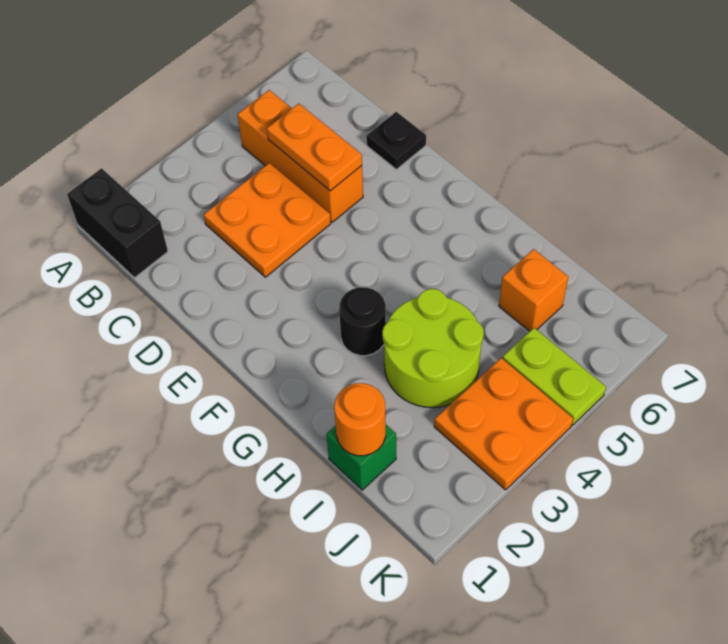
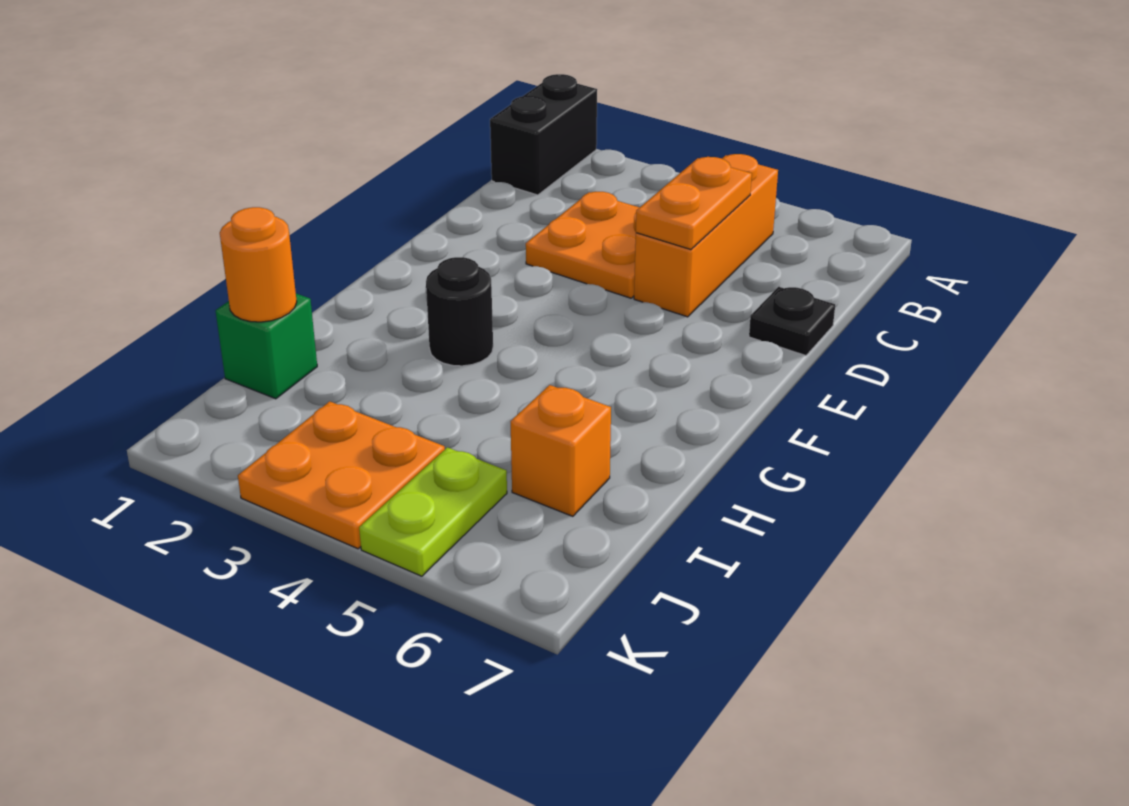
lime 2x2 round brick [382,289,484,408] -> none

